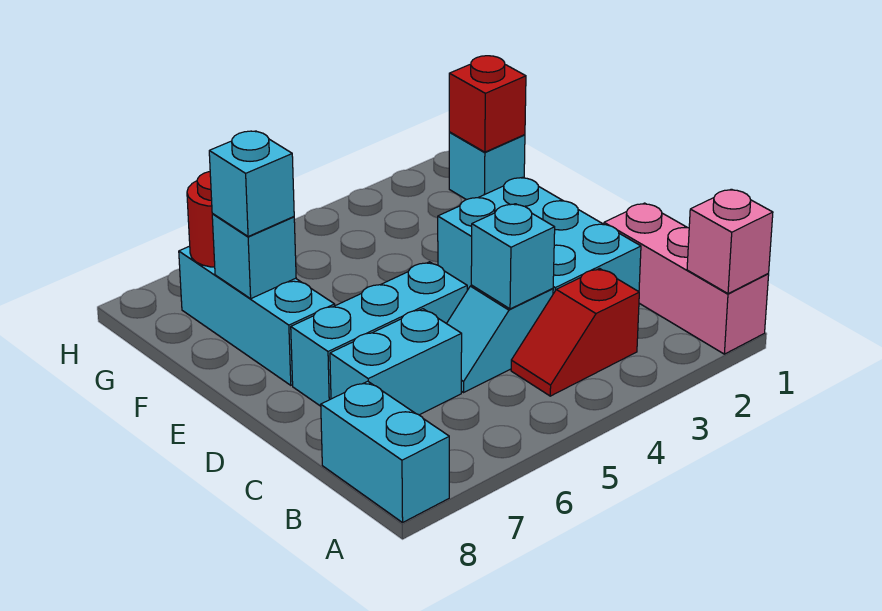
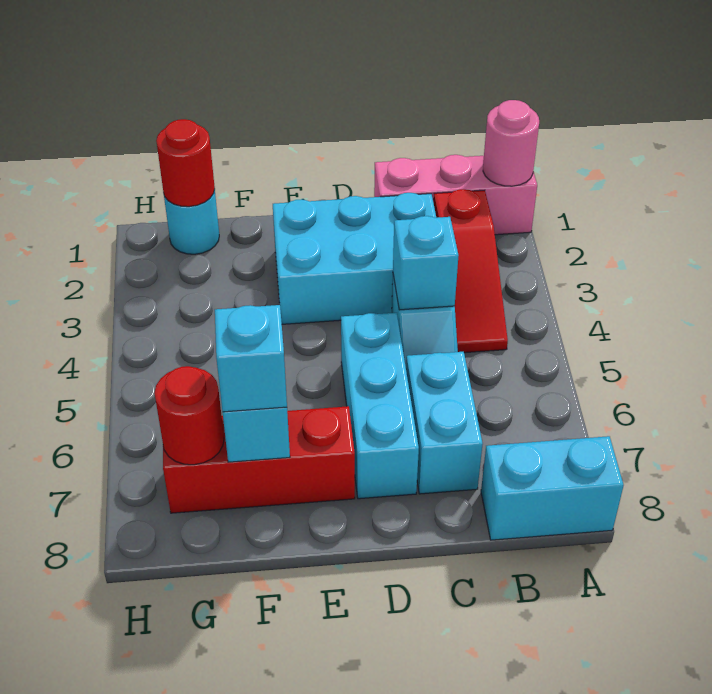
pink 1x1 brick [687,189,773,294] -> pink 1x1 round brick [483,100,539,186]
red 1x2 slope [511,269,639,396] -> red 1x3 slope [434,189,508,353]
cyan 1x3 brick [179,246,335,385] -> red 1x3 brick [163,406,355,513]
cyan 1x1 brick [449,132,525,200] -> cyan 1x1 round brick [164,190,219,254]
red 1x1 brick [449,56,526,152] -> red 1x1 round brick [156,119,215,207]

